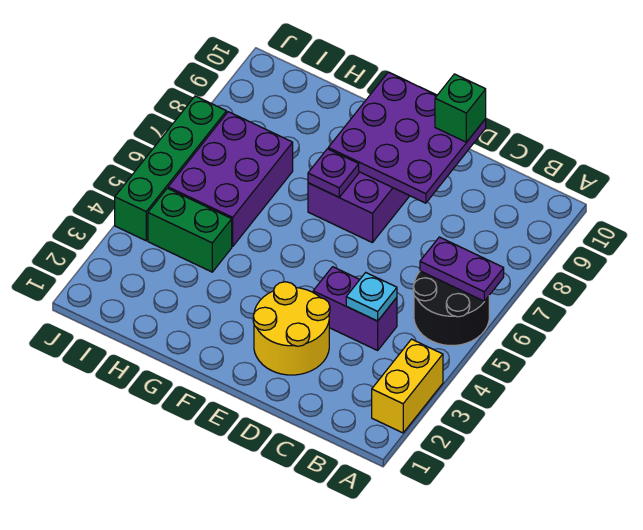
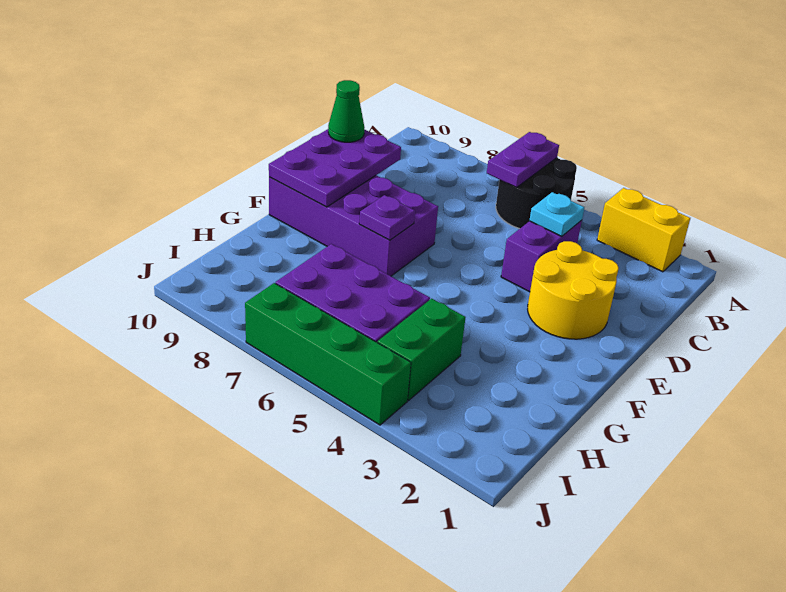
purple 3x3 plate [328,72,486,203] -> purple 2x3 plate [269,129,401,207]
green 1x1 brick [435,74,486,142] -> green 1x1 cone [328,80,365,142]

